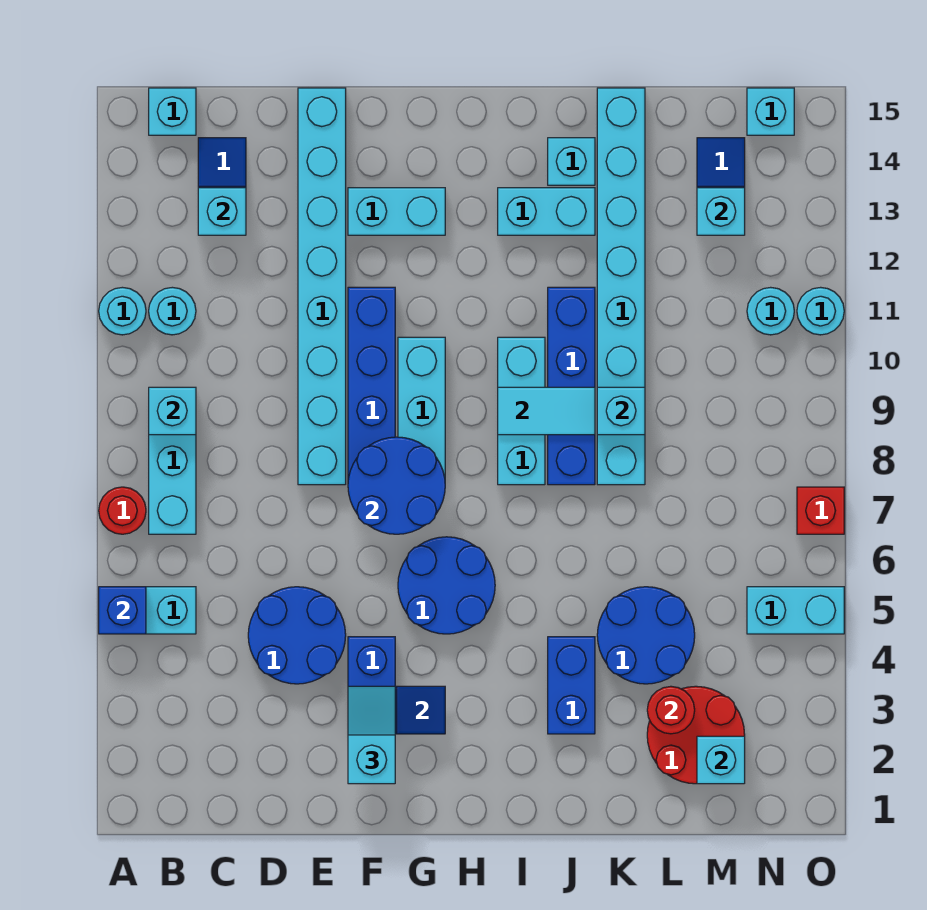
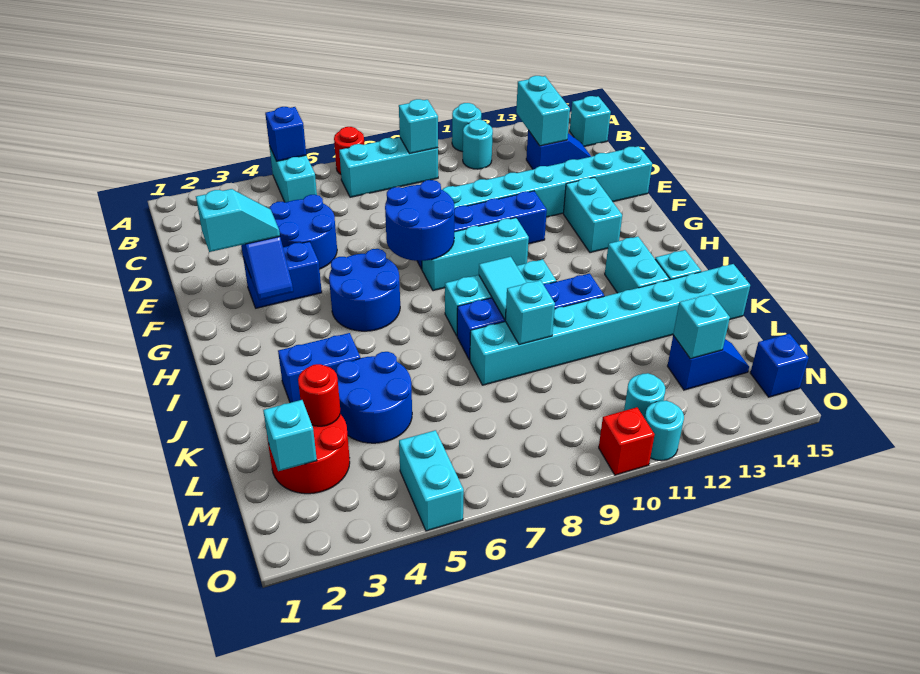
cyan 1x1 brick [198,188,246,235] -> cyan 1x2 brick [516,76,570,146]
cyan 1x1 brick [747,88,794,135] -> blue 1x1 brick [751,334,809,397]
red 1x1 brick [797,487,844,534] -> red 1x1 brick moved to [599,407,655,475]

